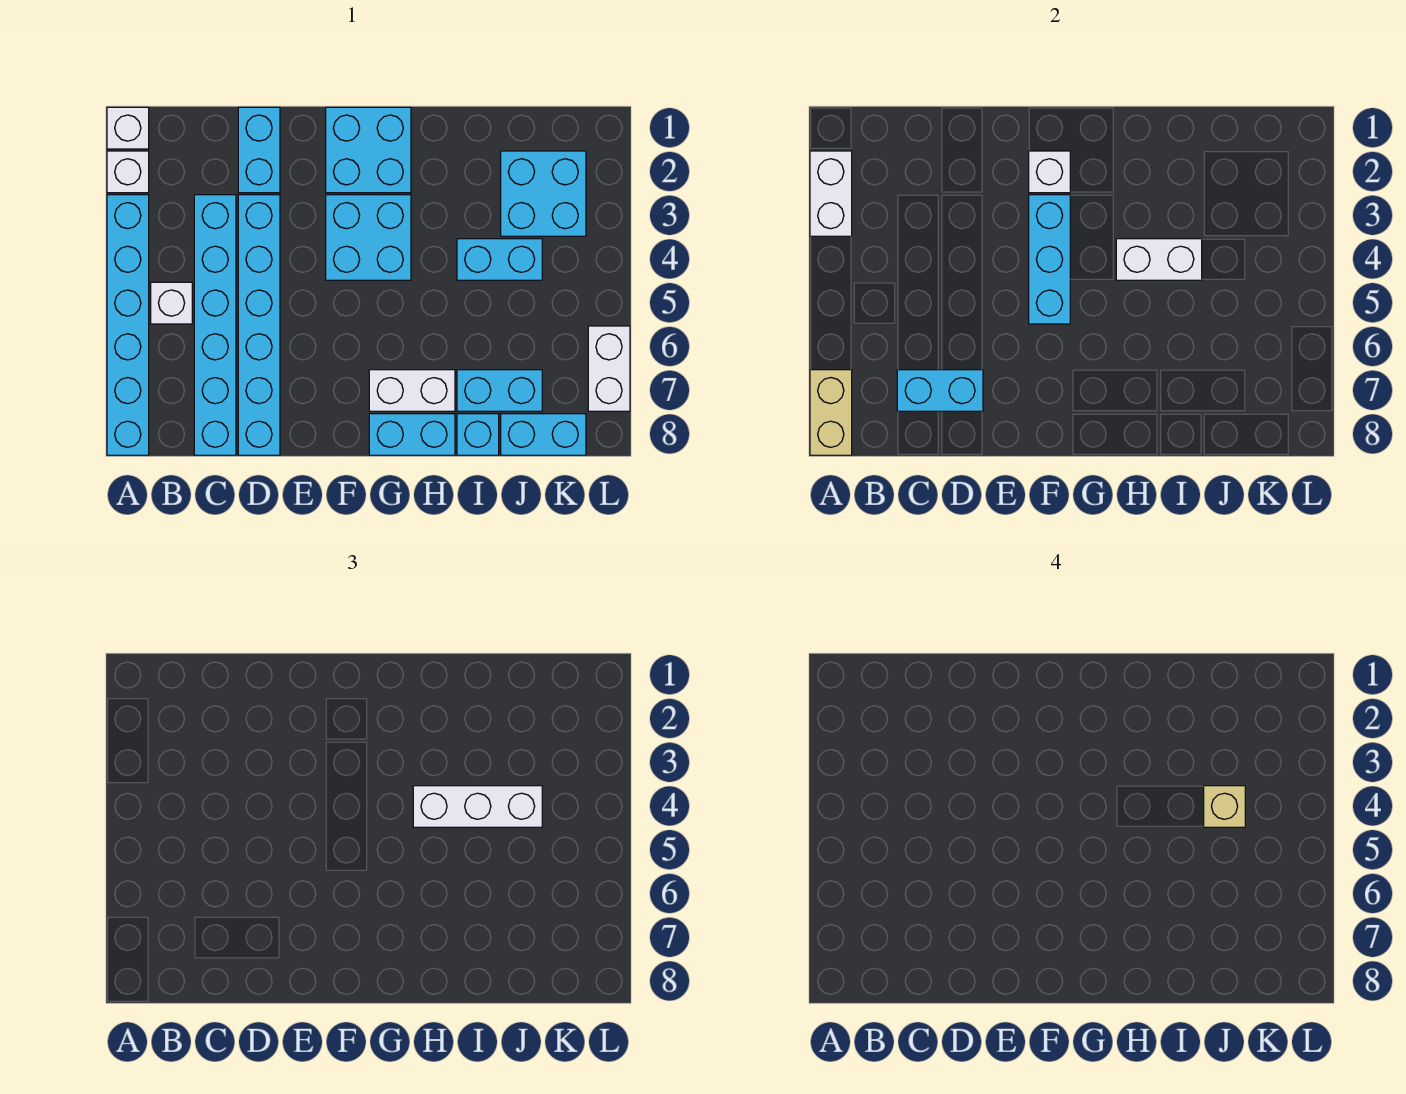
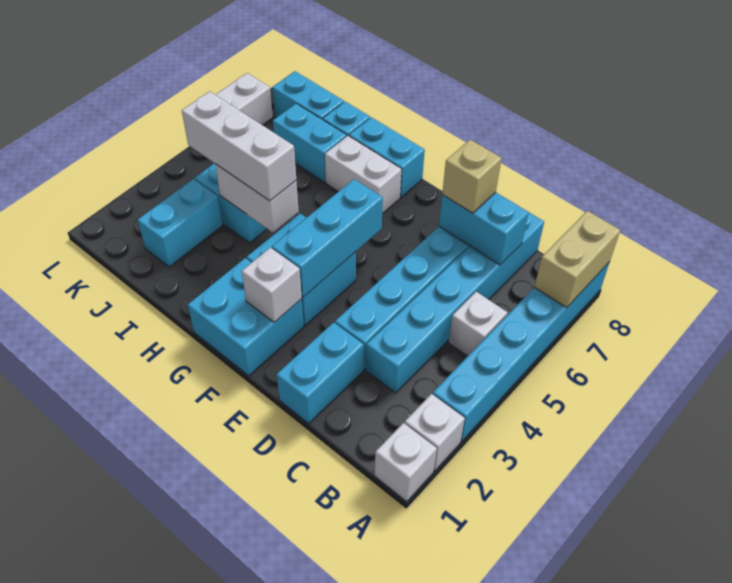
white 1x2 brick [810,151,852,236] -> none
cyan 2x2 brick [501,151,586,236] -> cyan 1x2 brick [138,179,223,267]
tan 1x1 brick [1204,786,1245,827] -> tan 1x1 brick moved to [442,140,502,213]

